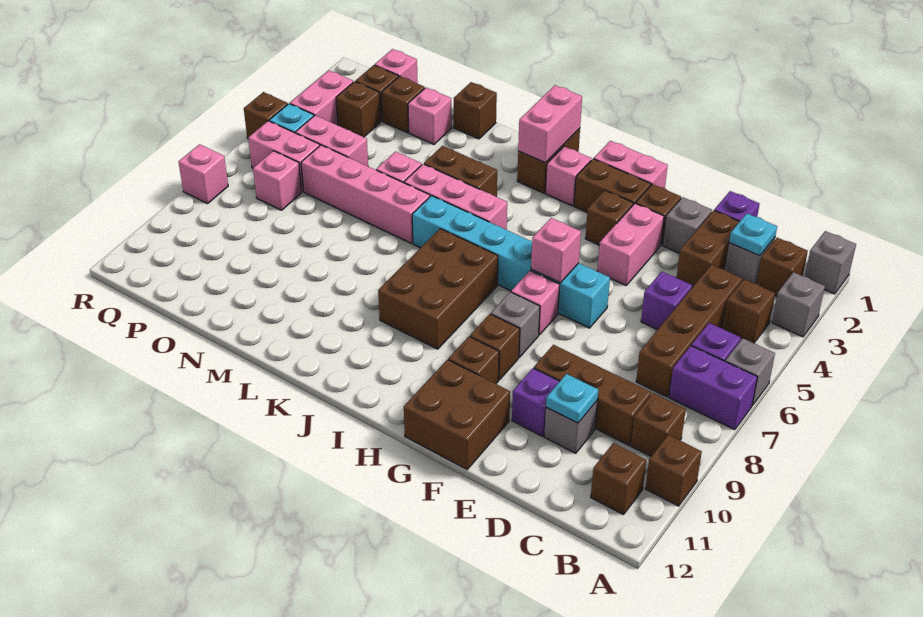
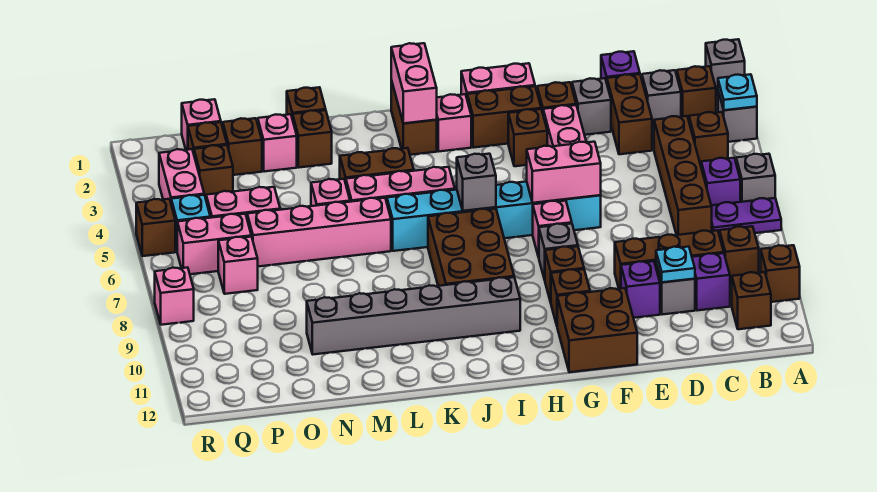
purple 1x2 brick [669,346,757,430] -> purple 1x2 plate [711,198,781,236]
cyan 1x1 plate [729,214,777,256] -> cyan 1x1 plate moved to [718,74,757,110]
purple 1x1 brick [641,272,692,330] -> purple 1x1 brick moved to [692,253,730,310]
pink 1x1 brick [531,218,581,283] -> pink 1x2 brick [526,142,601,203]
none -> grey 1x1 brick [457,154,496,211]
none -> grey 1x6 brick [307,277,520,354]
none -> brown 1x1 brick [293,110,332,167]

